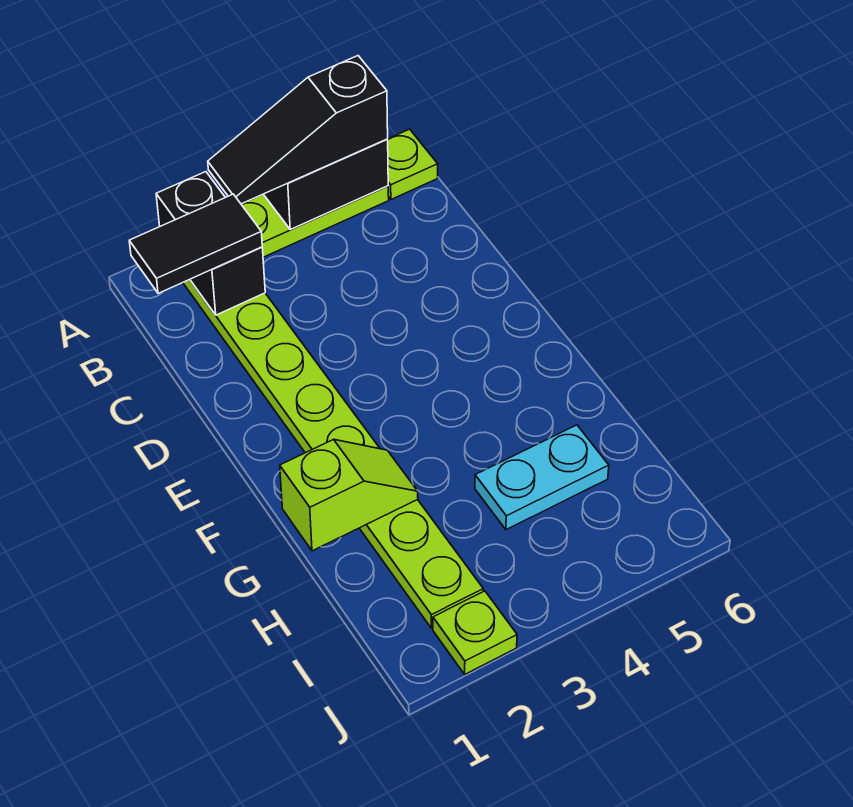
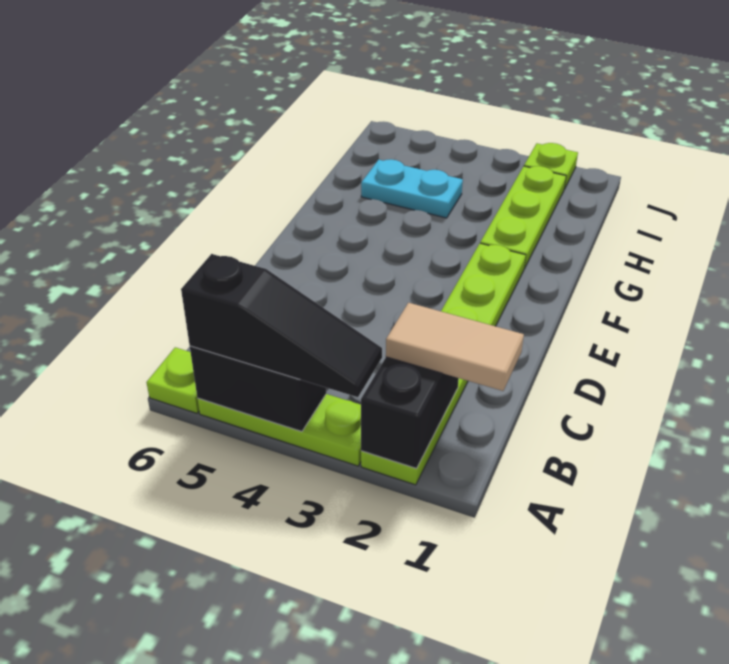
black 1x2 tile [129,194,262,293] -> tan 1x2 tile [386,303,524,391]
lime 1x2 slope [280,439,418,551] -> none

